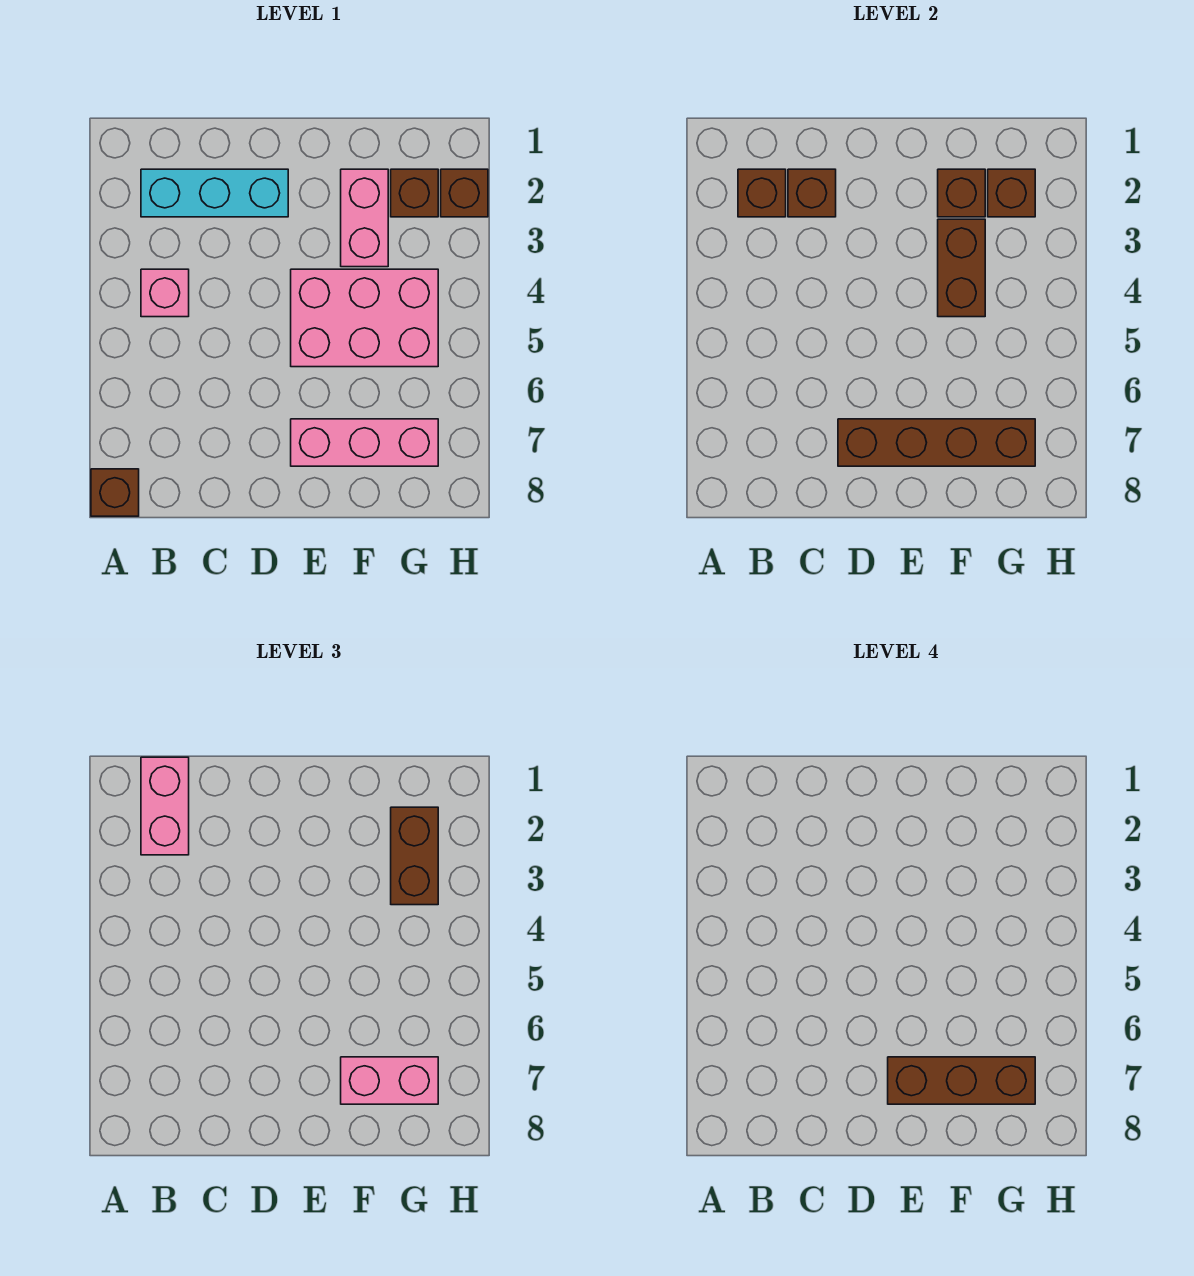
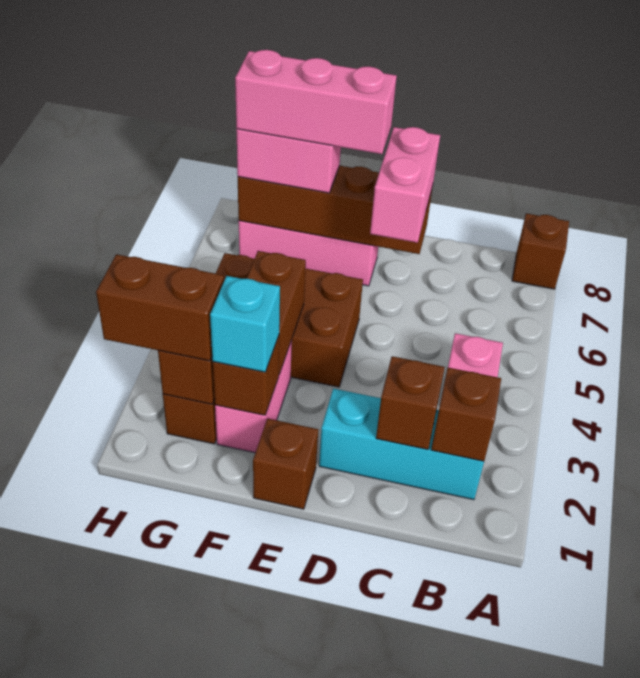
pink 1x2 brick [141,757,189,855] -> pink 1x2 brick moved to [370,127,440,243]
pink 2x3 brick [291,269,438,367] -> brown 2x3 brick [216,253,363,387]
brown 1x3 brick [888,1057,1035,1104] -> pink 1x3 brick [235,50,397,154]
none -> cyan 1x1 brick [210,276,280,372]
brown 1x2 brick [391,807,438,905] -> brown 1x2 brick turned to [96,254,224,361]
brown 1x1 brick [441,169,488,217] -> brown 1x1 brick moved to [253,419,318,509]

